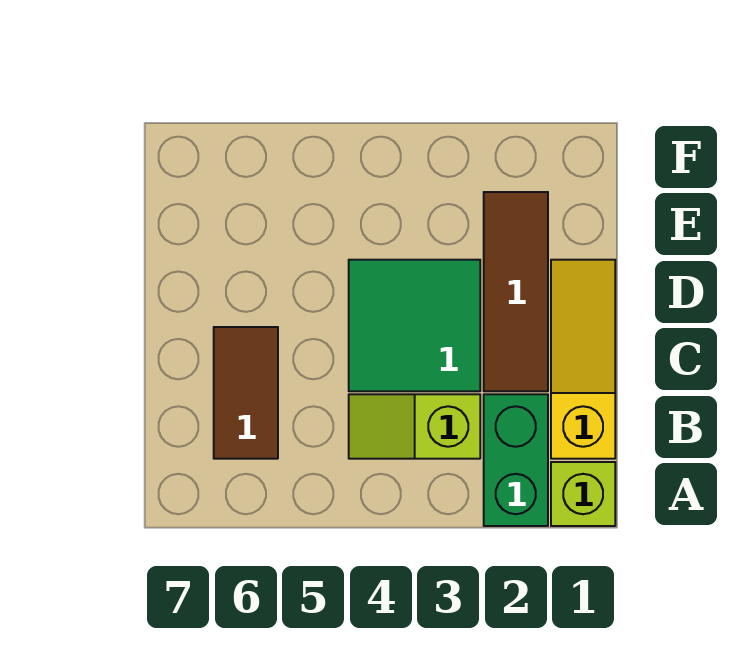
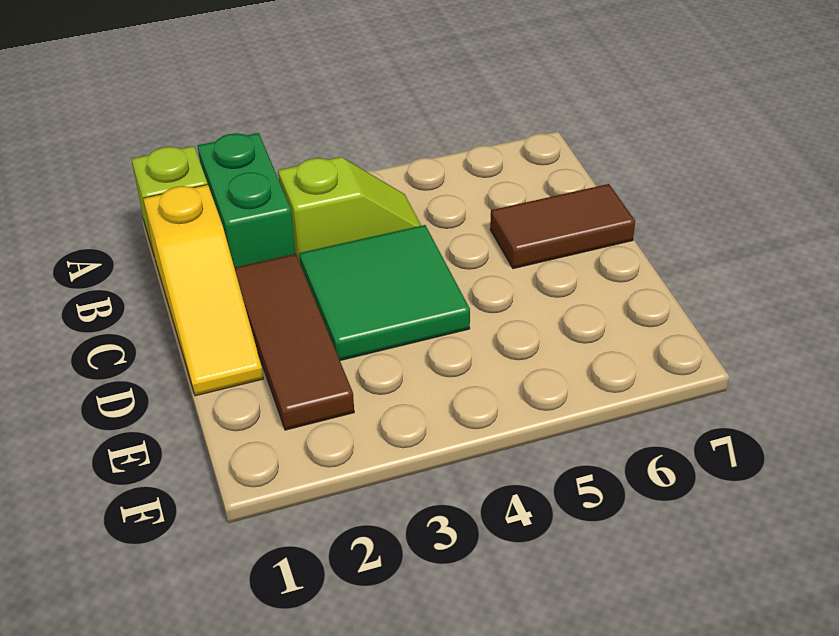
brown 1x2 tile [214,327,278,459] -> brown 1x2 tile turned to [490,184,635,269]

